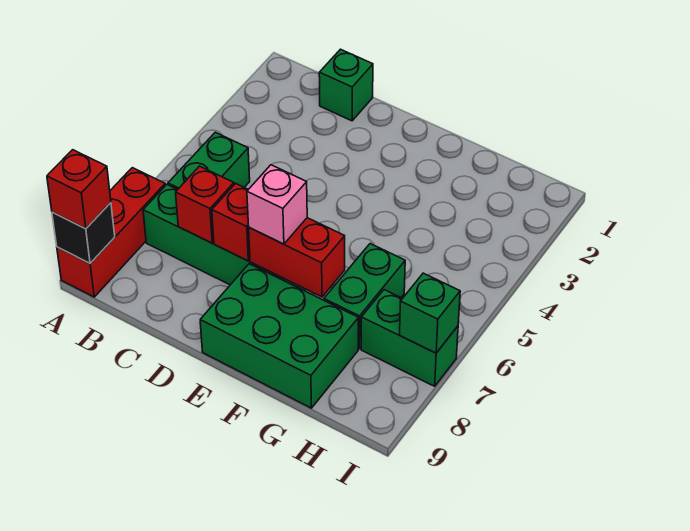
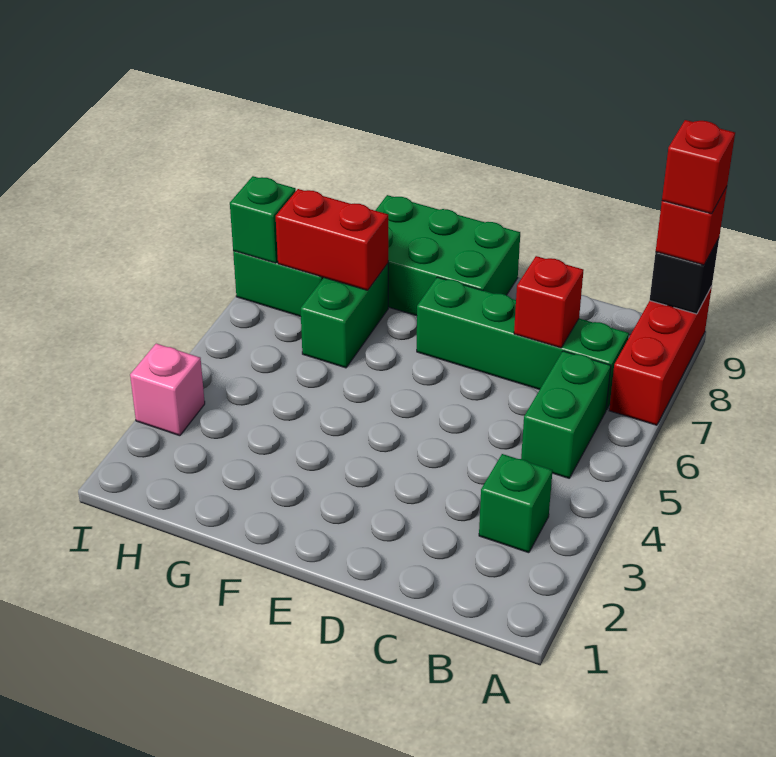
green 1x1 brick [319,49,373,121] -> green 1x1 brick moved to [479,454,553,553]
red 1x1 brick [212,183,250,261] -> red 1x1 brick moved to [662,120,735,214]
red 1x2 brick [249,218,345,297] -> red 1x2 brick moved to [276,189,388,290]
pink 1x1 brick [247,165,307,244] -> pink 1x1 brick moved to [130,344,205,436]

